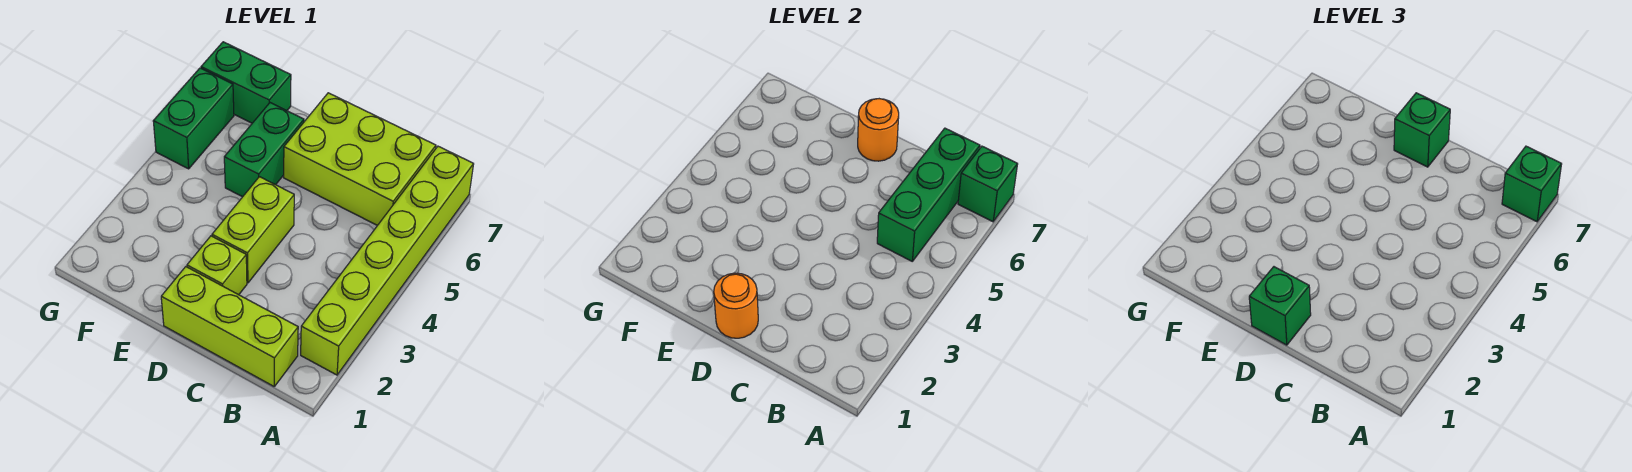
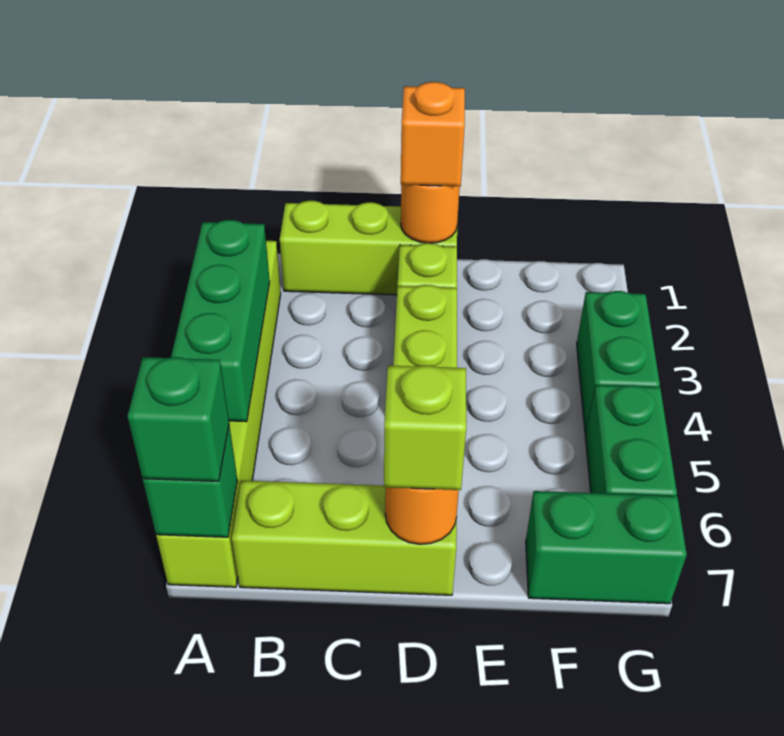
green 1x3 brick [877,128,980,261] -> green 1x3 brick moved to [171,220,270,422]
lime 2x3 brick [284,93,436,225] -> lime 1x3 brick [232,480,457,595]
green 1x1 brick [1249,267,1311,345] -> orange 1x1 brick [401,82,465,186]
green 1x1 brick [1394,93,1450,167] -> lime 1x1 brick [384,365,466,490]
green 1x2 brick [224,103,304,197] -> green 1x2 brick moved to [577,291,660,434]

